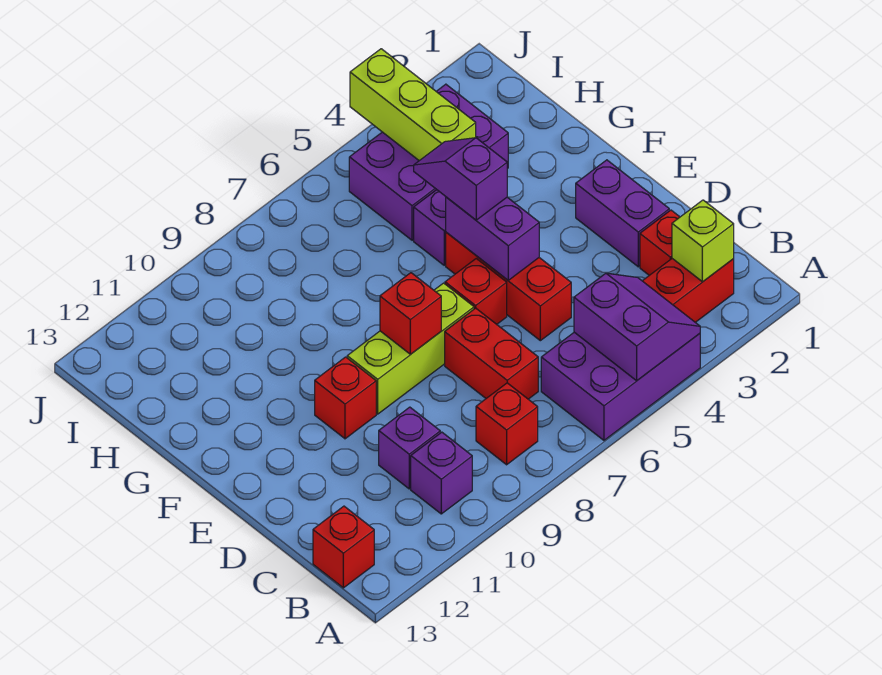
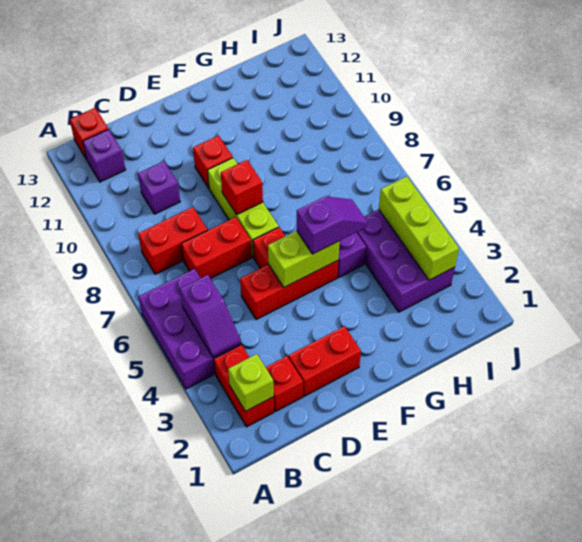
purple 2x2 slope [574,273,700,381] -> purple 1x2 slope [180,275,241,357]
red 1x1 brick [476,383,538,465] -> red 1x2 brick [138,207,207,274]
purple 1x1 brick [411,432,472,514] -> purple 1x1 brick moved to [83,129,126,182]
purple 1x2 brick [576,160,669,267] -> red 1x2 brick [289,326,361,396]
purple 1x2 brick [446,197,539,280] -> lime 1x2 brick [268,231,340,287]
lime 1x3 brick [350,49,476,161] -> lime 1x3 brick turned to [379,176,459,280]

